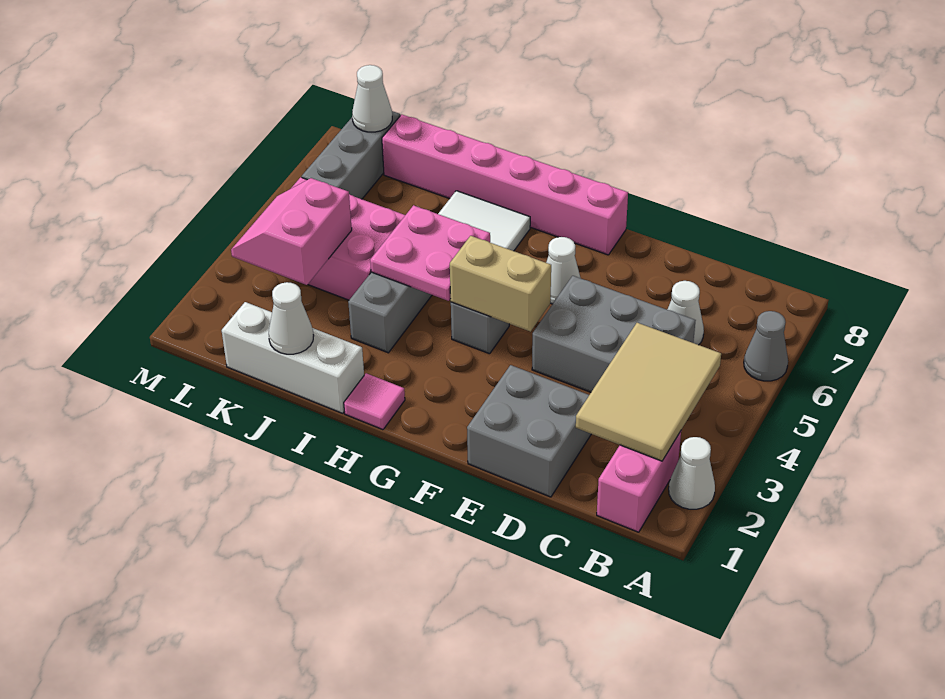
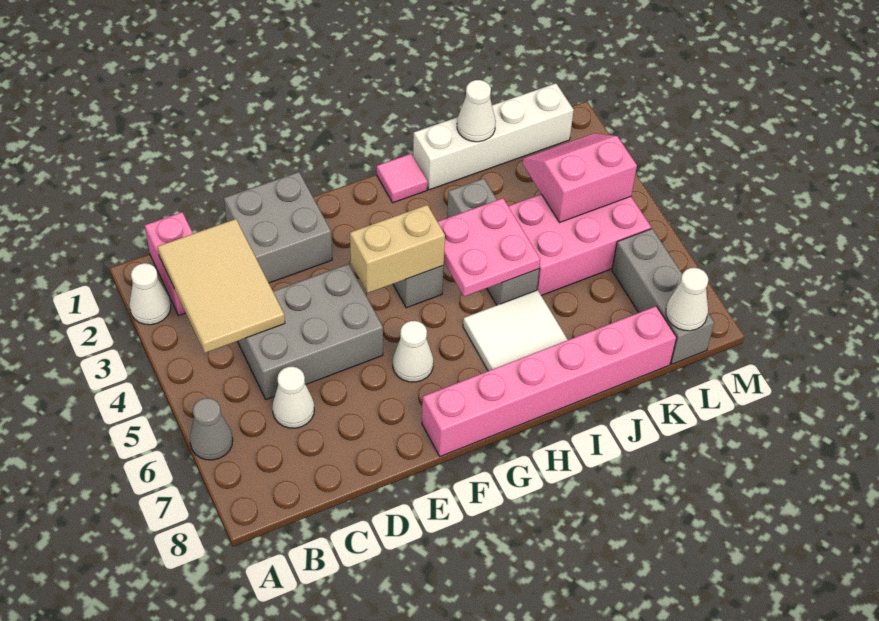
white 1x3 brick [222,302,364,413] -> white 1x4 brick [413,83,574,190]
pink 2x2 slope [231,178,352,285] -> pink 2x2 slope turned to [523,133,637,223]

